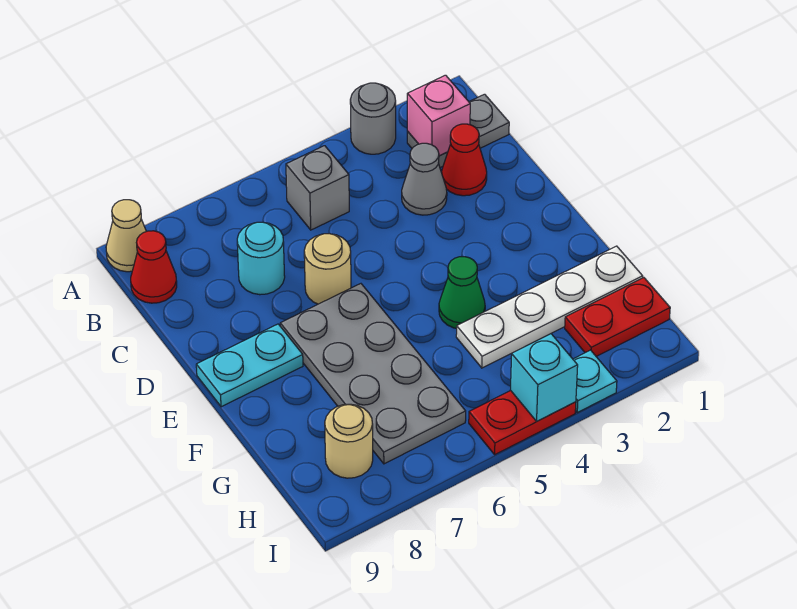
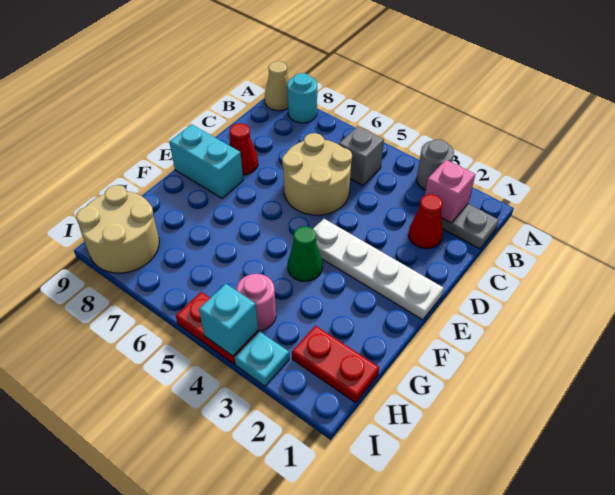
red 1x1 cone [131,231,177,303] -> red 1x1 cone moved to [229,123,258,175]
grey 1x1 cone [402,143,447,215] -> none
cyan 1x1 round brick [237,222,285,295] -> cyan 1x1 round brick moved to [287,73,317,123]
tan 1x1 round brick [304,234,351,304] -> tan 2x2 round brick [282,133,352,215]
grey 2x4 plate [280,284,466,464] -> none
cyan 1x2 plate [196,324,303,407] -> cyan 1x2 brick [170,124,243,198]
white 1x4 plate [456,246,643,368] -> white 1x4 plate moved to [313,219,444,320]
none -> pink 1x1 round brick [236,274,276,331]
tan 1x1 round brick [325,404,373,478] -> tan 2x2 round brick [76,185,159,273]

